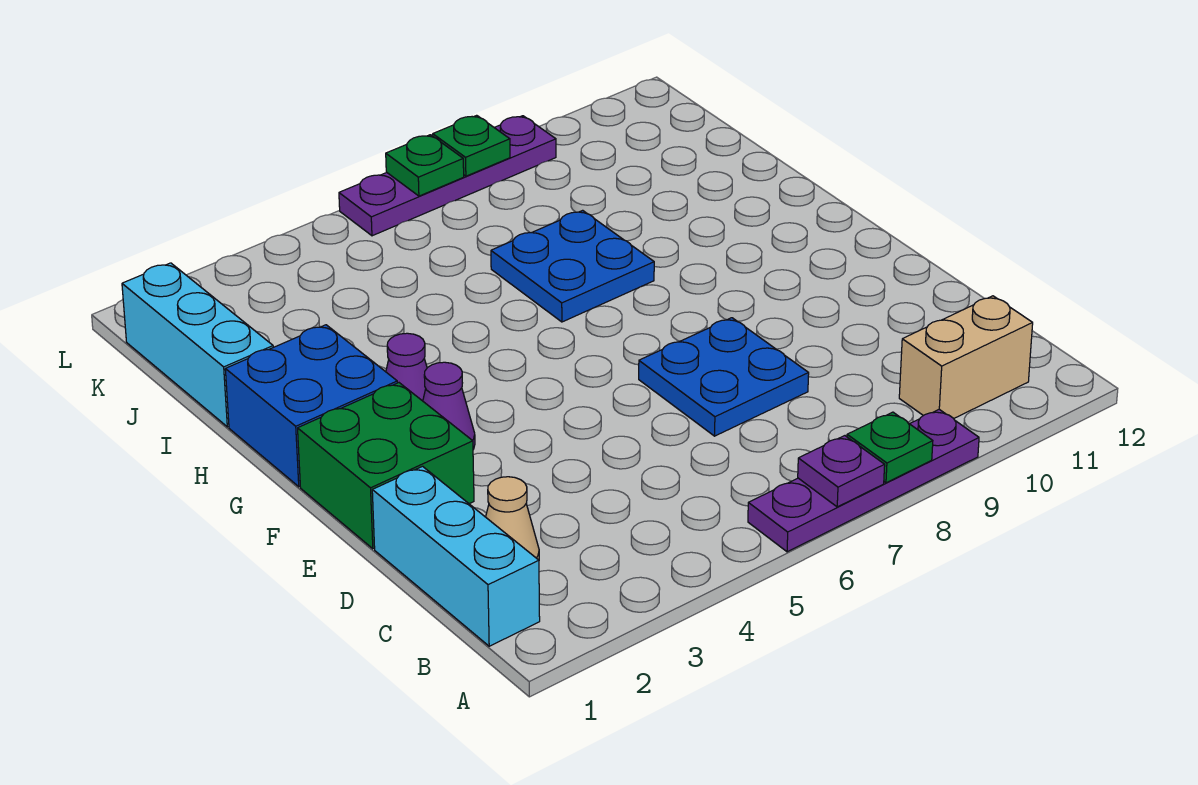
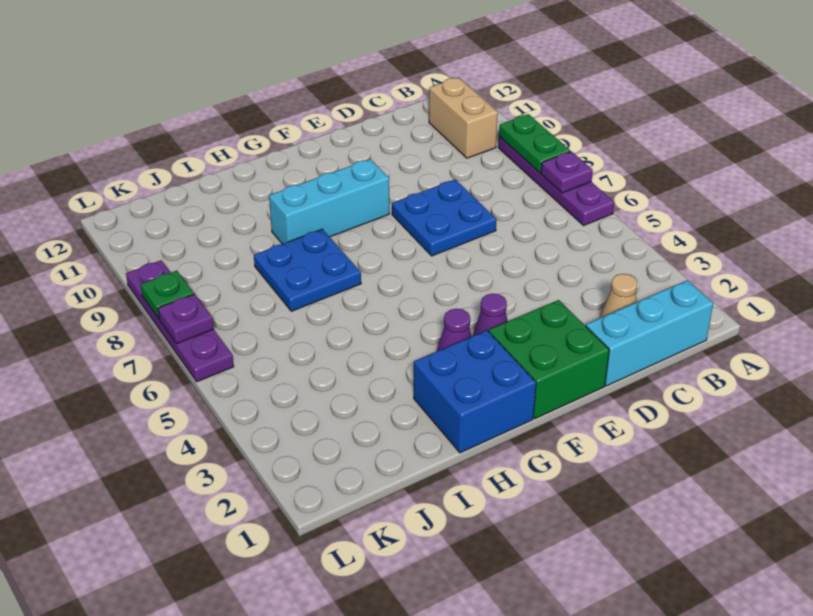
green 1x1 plate [847,412,933,483] -> green 1x2 plate [499,114,570,173]
cyan 1x3 brick [122,263,273,427] -> cyan 1x3 brick moved to [269,159,389,244]
green 1x1 plate [386,135,464,196] -> purple 1x1 plate [158,294,213,344]

